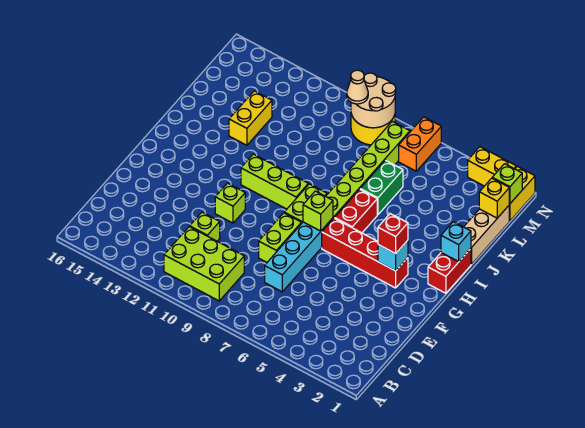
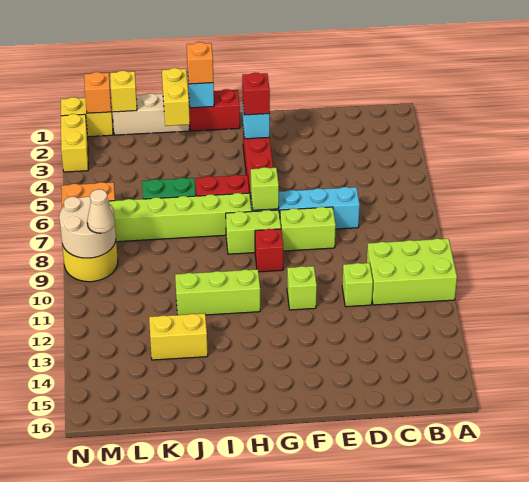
lime 2x3 brick [164,227,244,301] -> lime 2x3 brick turned to [367,239,457,305]
none -> red 1x1 brick [255,229,283,272]
lime 1x3 brick [241,154,308,209] -> lime 1x3 brick turned to [175,269,260,315]
none -> orange 1x1 brick [187,42,213,84]
none -> yellow 1x2 brick [162,68,190,126]
lime 1x1 brick [492,164,522,204] -> orange 1x1 brick [84,72,111,113]

